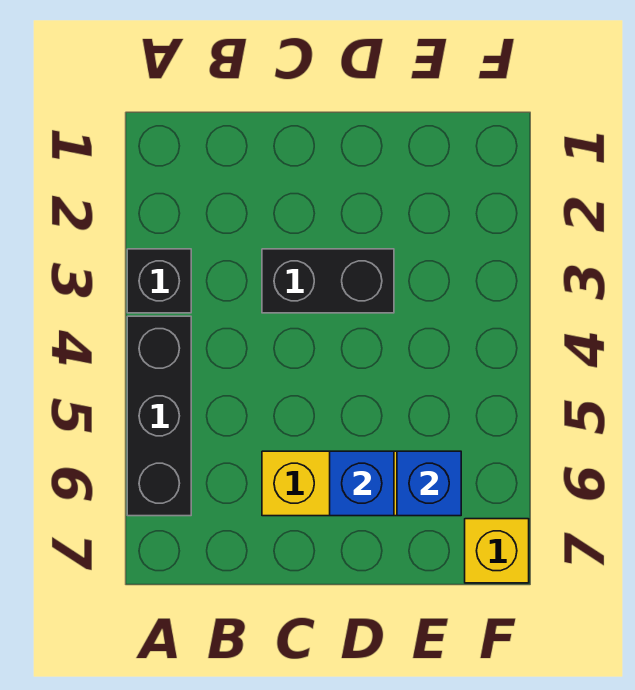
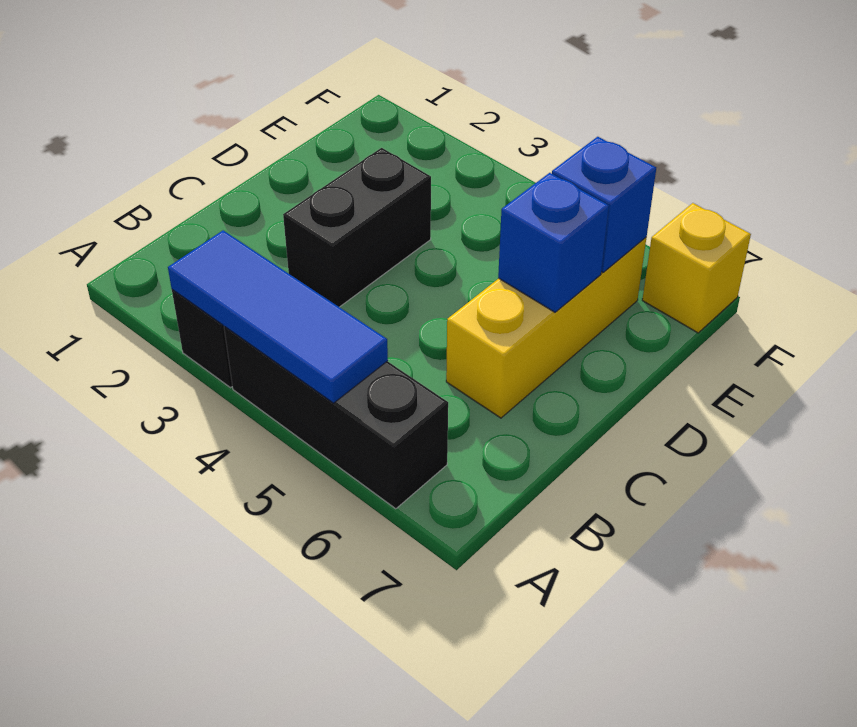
none -> blue 1x3 tile [168,230,388,403]

